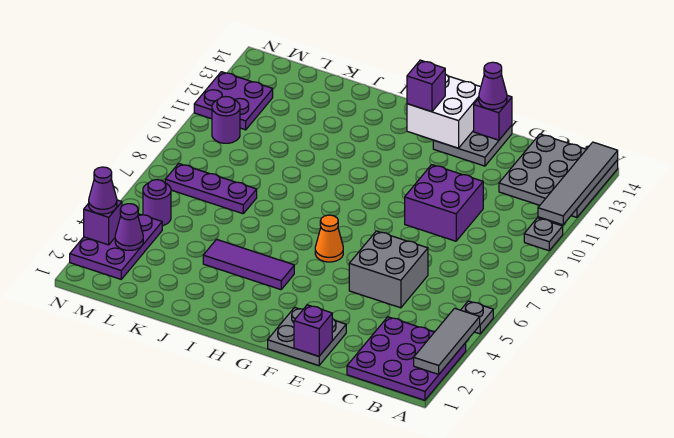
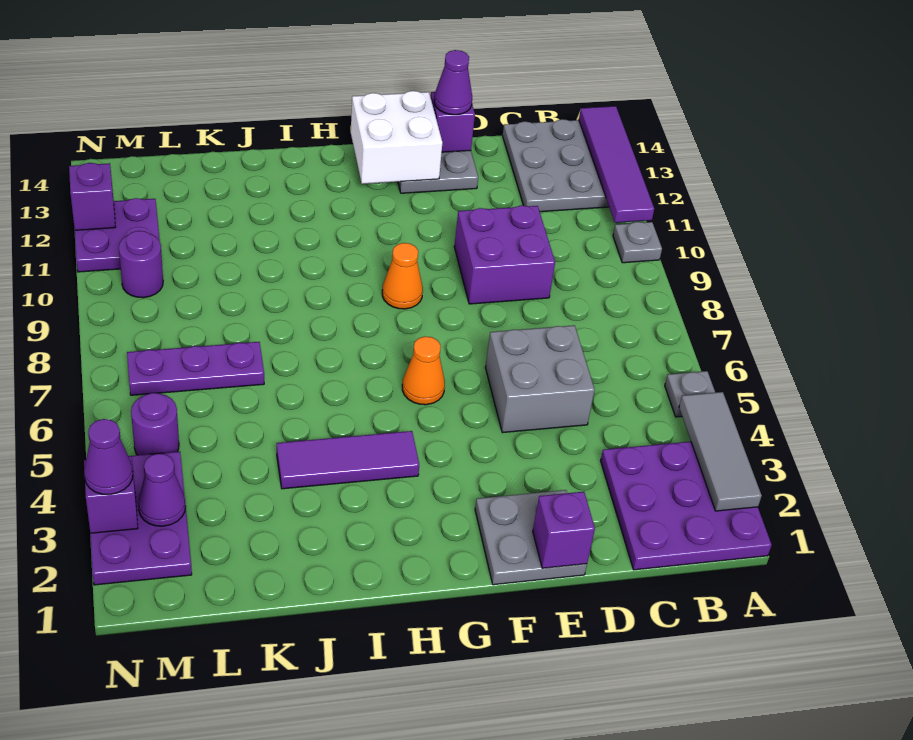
grey 1x4 tile [538,142,618,225] -> purple 1x4 tile [579,106,654,223]
none -> orange 1x1 cone [382,243,423,309]
purple 1x1 brick [407,60,445,112] -> purple 1x1 brick moved to [69,163,115,230]

